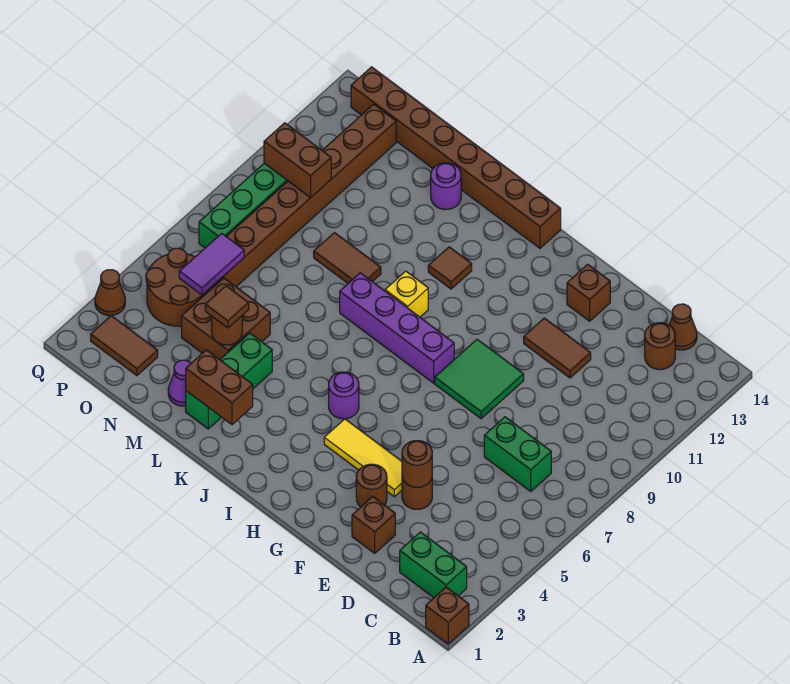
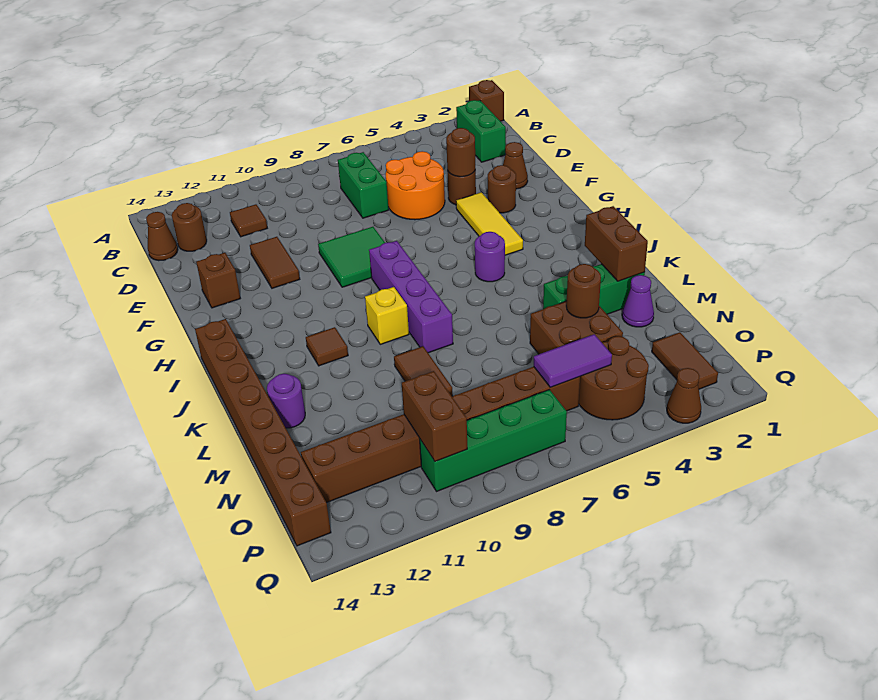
none -> orange 2x2 round brick [386,151,445,220]
brown 1x1 brick [352,497,395,553] -> brown 1x1 cone [503,142,528,189]
brown 1x1 tile [205,286,249,328] -> brown 1x1 tile moved to [230,204,267,237]

